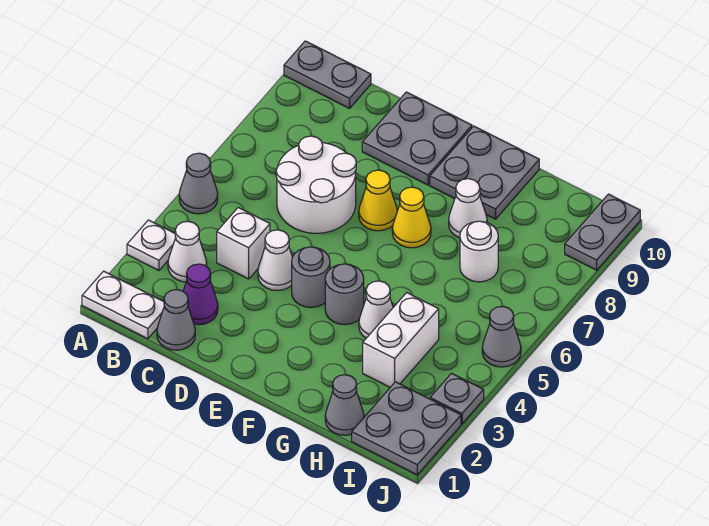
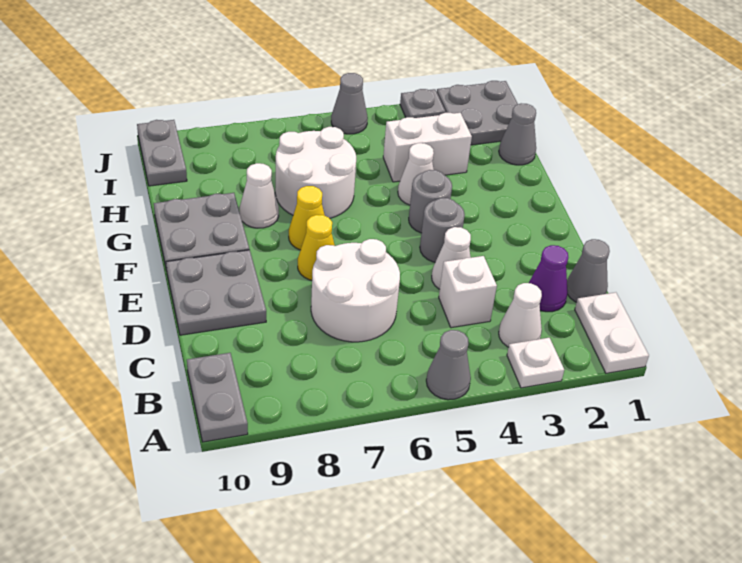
white 1x1 round brick [460,221,498,282] -> white 2x2 round brick [275,127,356,218]
grey 1x2 plate [565,194,640,270] -> grey 1x2 plate turned to [137,120,187,186]

